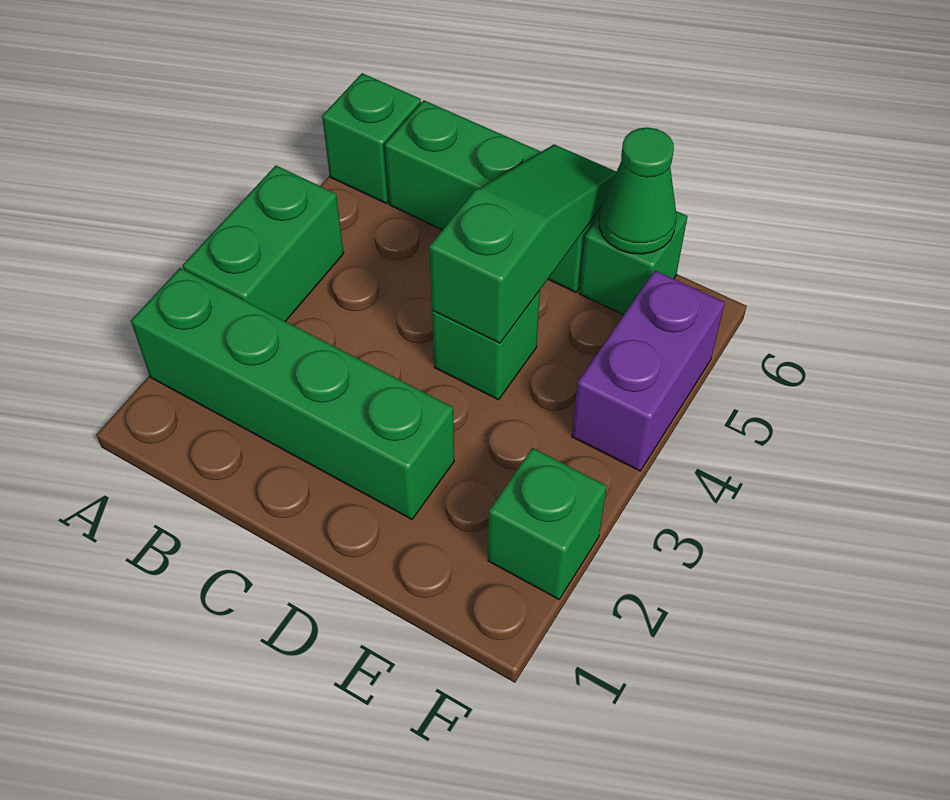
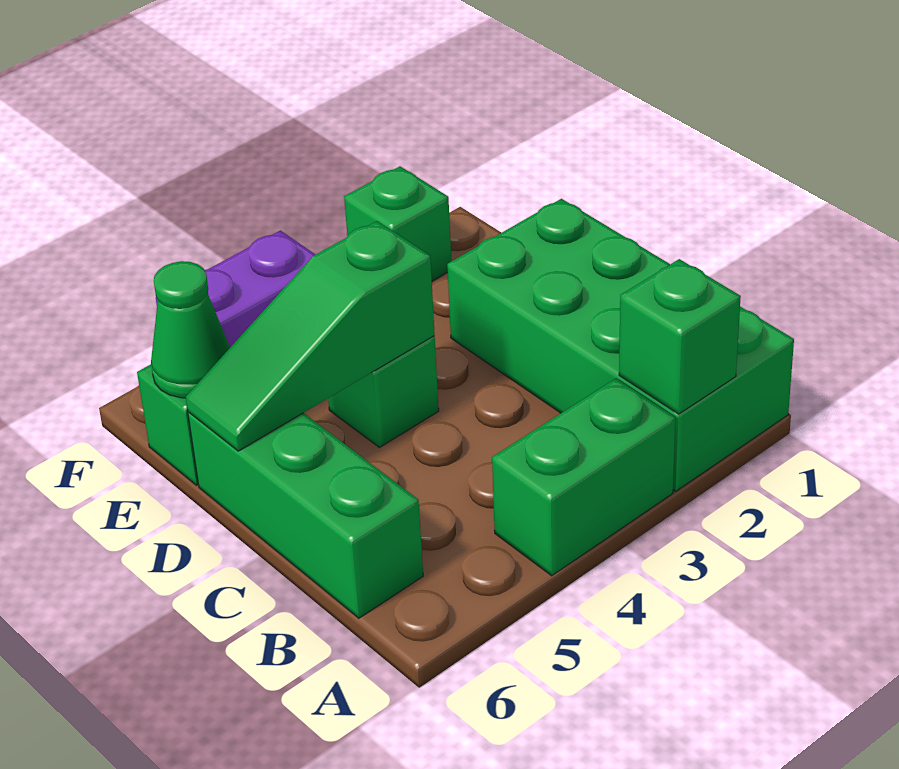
green 1x4 brick [131,268,454,519] -> green 2x4 brick [447,199,794,491]
green 1x1 brick [322,73,421,203] -> green 1x1 brick moved to [619,259,741,414]

